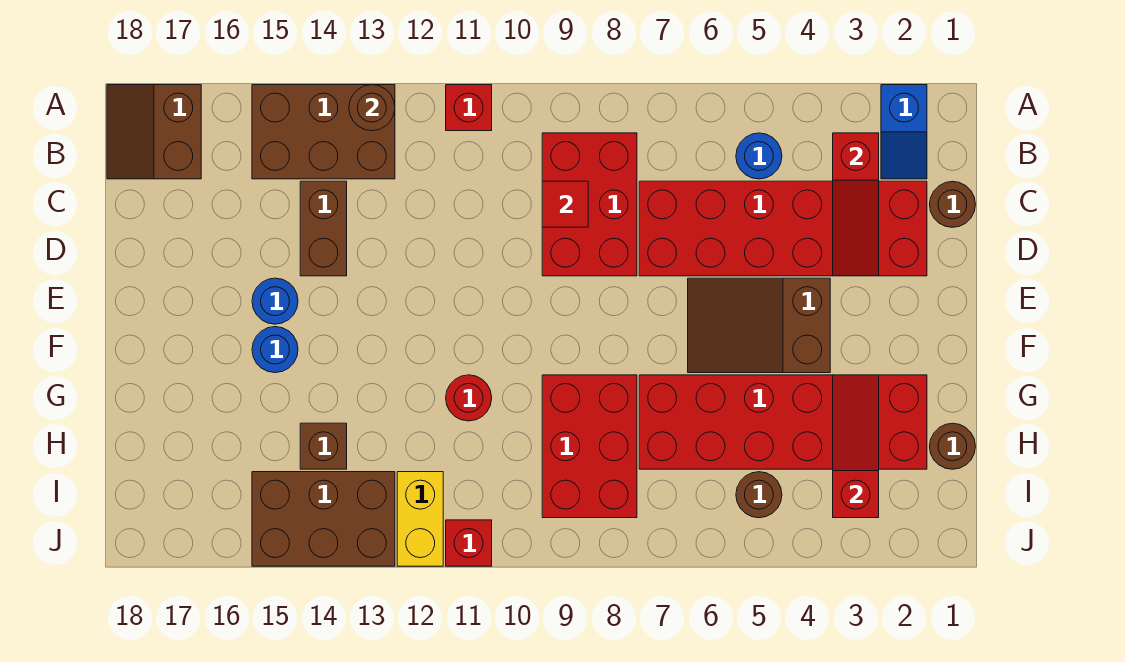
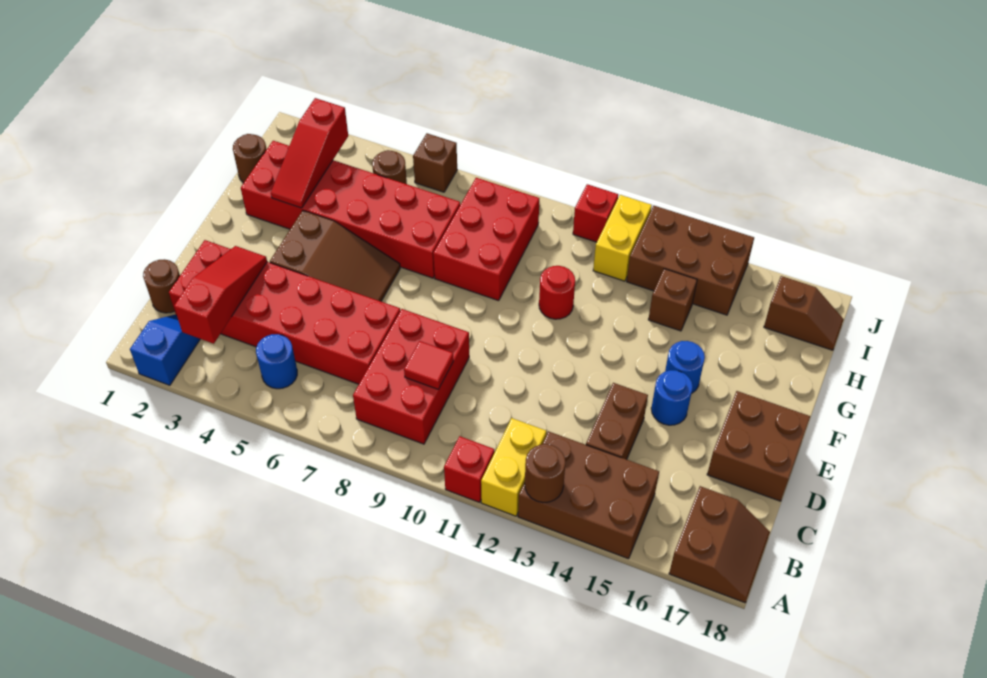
none -> yellow 1x2 brick [481,418,546,516]
none -> brown 2x2 brick [707,391,810,501]
none -> brown 1x2 slope [764,276,844,350]
none -> brown 1x1 brick [413,133,457,192]

